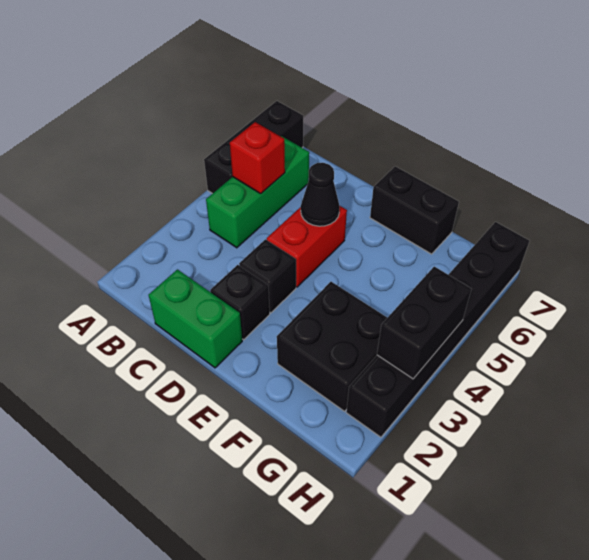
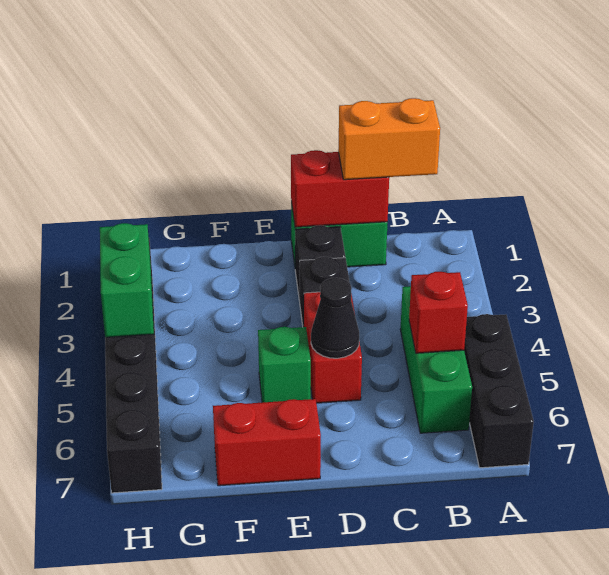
none -> orange 1x2 brick [338,98,440,180]
none -> red 1x2 brick [291,150,389,227]
none -> green 1x1 brick [258,327,311,402]
black 1x2 brick [370,166,459,254] -> red 1x2 brick [213,399,321,486]
black 2x2 brick [277,282,387,411] -> none
black 1x2 brick [377,267,472,379] -> green 1x2 brick [100,223,154,337]

